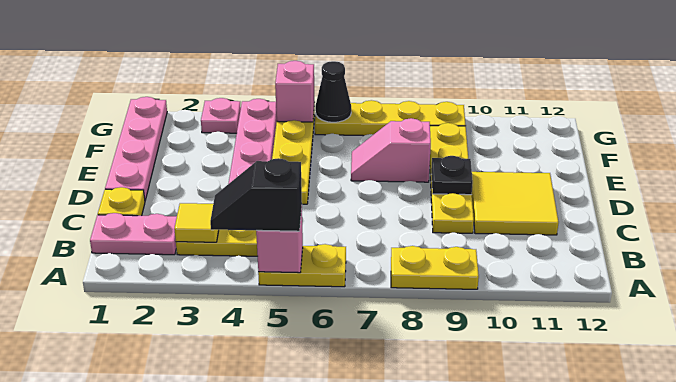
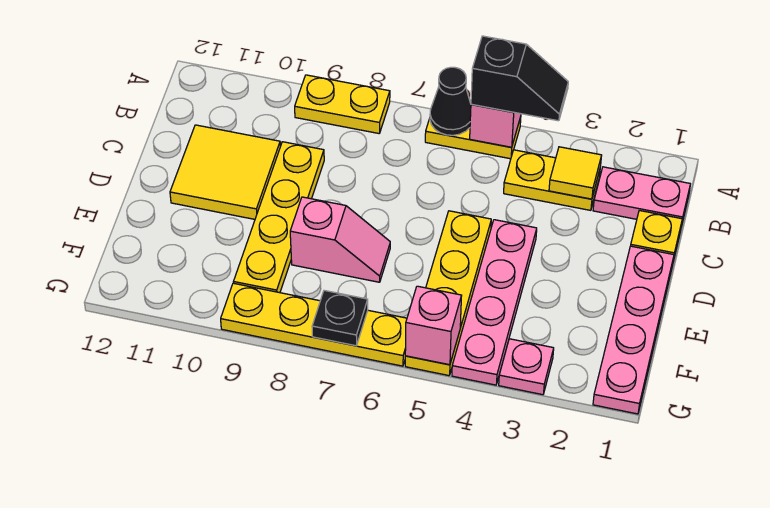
black 1x1 plate [431,156,473,195] -> black 1x1 plate moved to [312,290,368,346]
black 1x1 cone [315,61,351,122] -> black 1x1 cone moved to [430,67,471,135]

